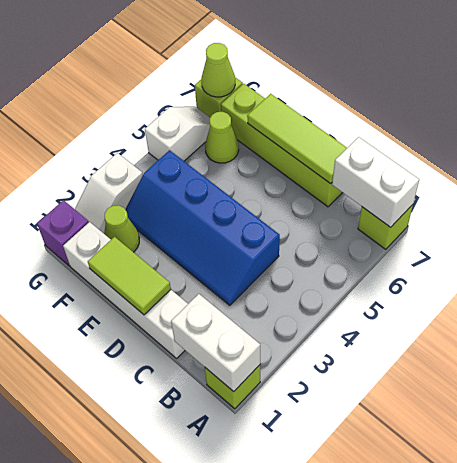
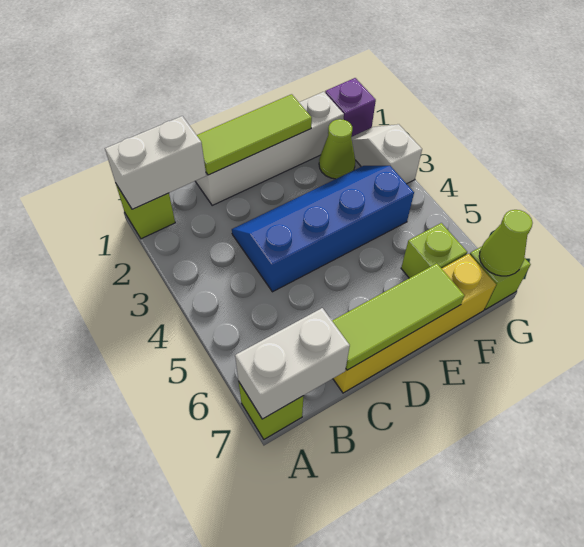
lime 1x4 brick [221,84,343,207] -> yellow 1x4 brick [333,254,496,393]
lime 1x2 tile [88,237,171,315] -> lime 1x3 tile [197,94,312,175]
lime 1x1 cone [205,112,239,163] -> lime 1x1 brick [401,223,467,278]
white 1x2 slope [145,107,210,161] -> none

